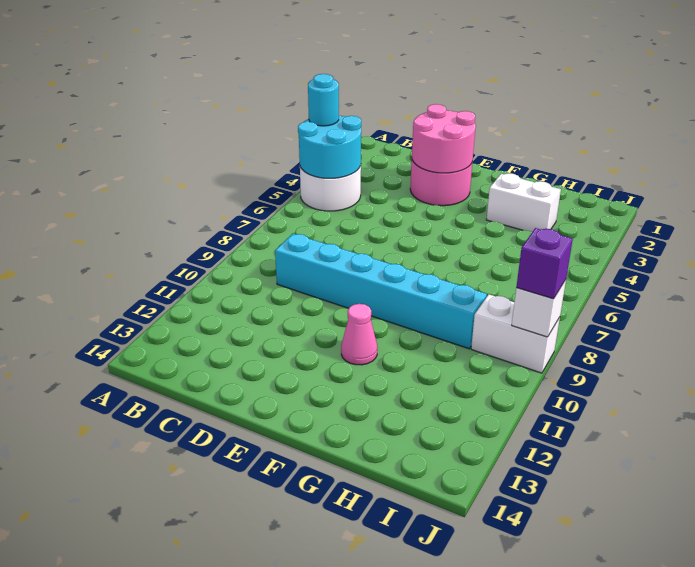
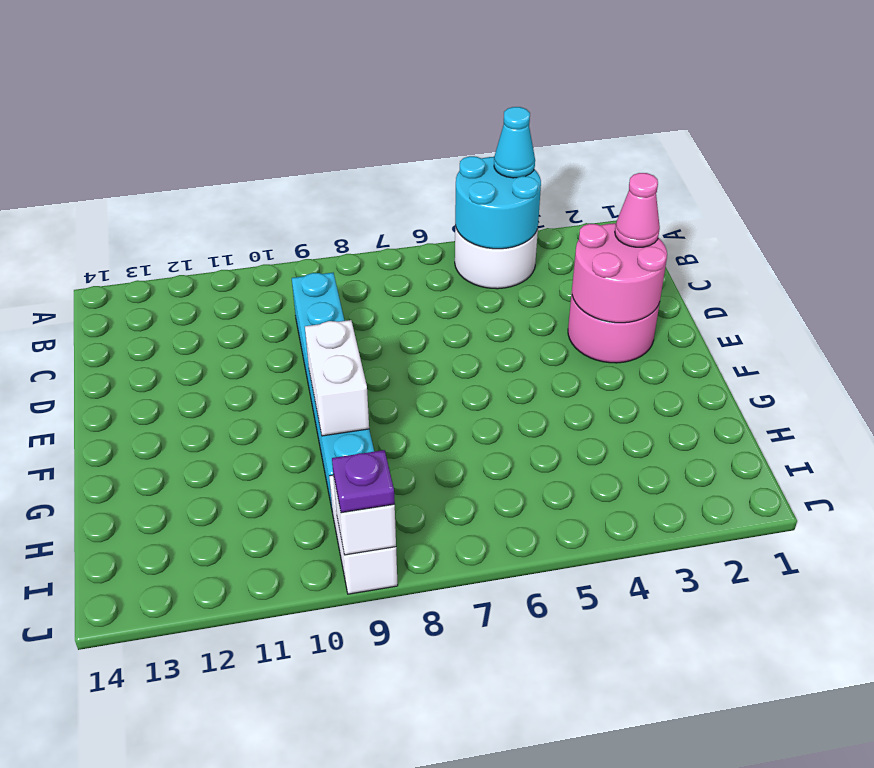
cyan 1x1 round brick [308,74,339,126] -> cyan 1x1 cone [494,107,535,178]
pink 1x1 cone [341,304,377,365] -> pink 1x1 cone moved to [615,173,660,247]
white 1x2 brick [486,173,561,232] -> white 1x2 brick moved to [305,320,369,436]
purple 1x1 brick [516,228,573,299] -> purple 1x1 plate [332,450,395,513]

